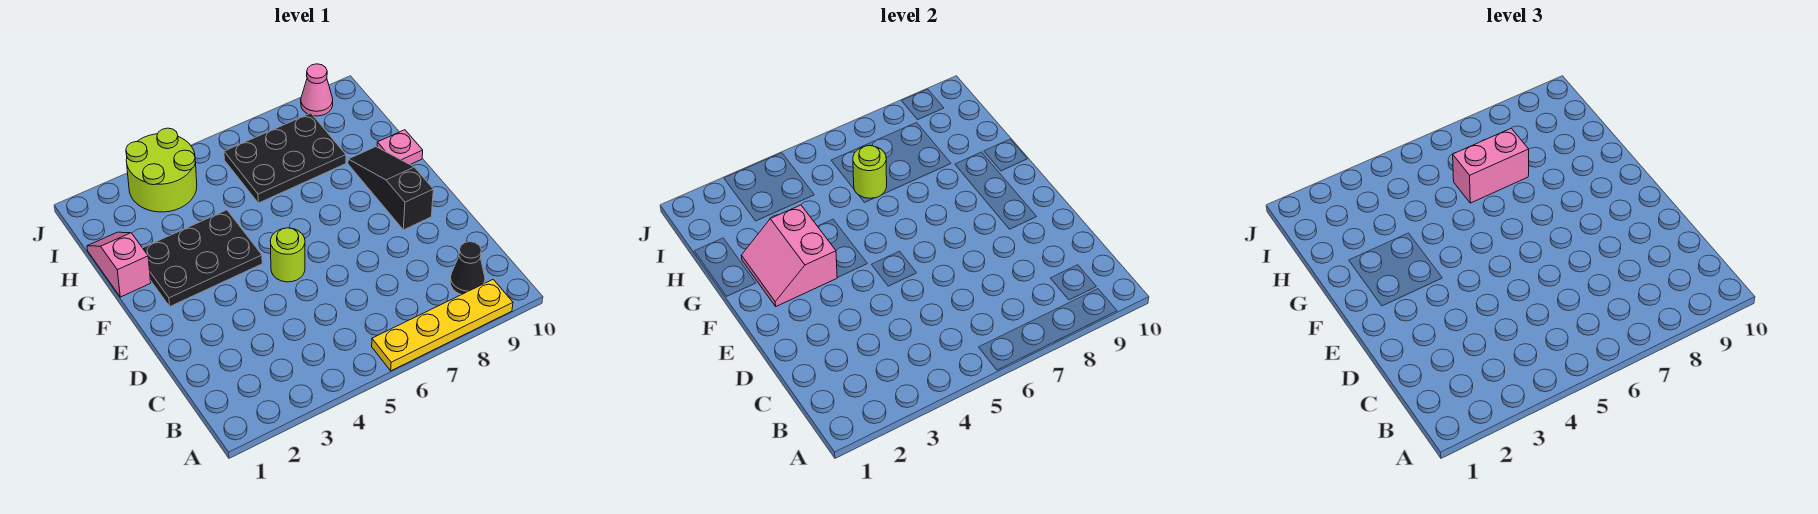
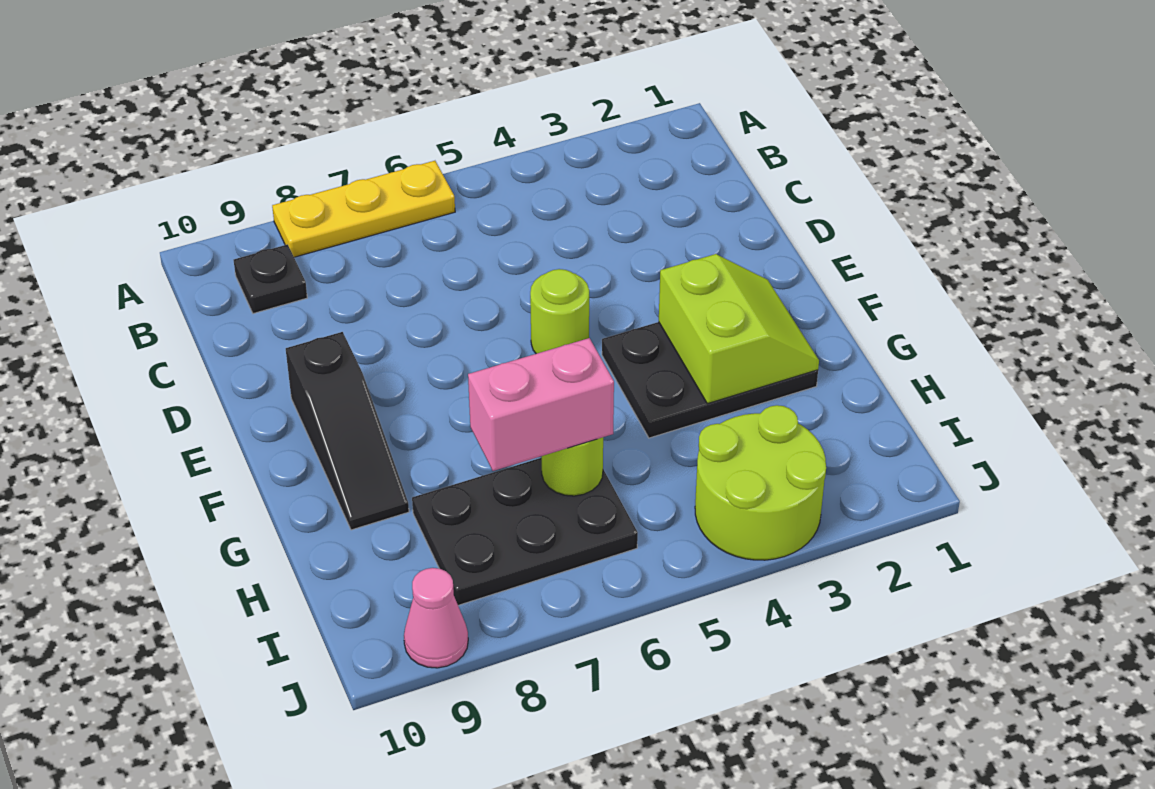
yellow 1x4 plate [372,280,513,371] -> yellow 1x3 plate [272,161,455,257]
black 1x1 cone [450,242,485,295] -> black 1x1 plate [234,244,307,314]
pink 2x2 slope [741,205,837,306] -> lime 2x2 slope [659,254,819,404]
pink 1x2 slope [87,232,151,297] -> none
pink 1x1 plate [377,130,423,164] -> none

